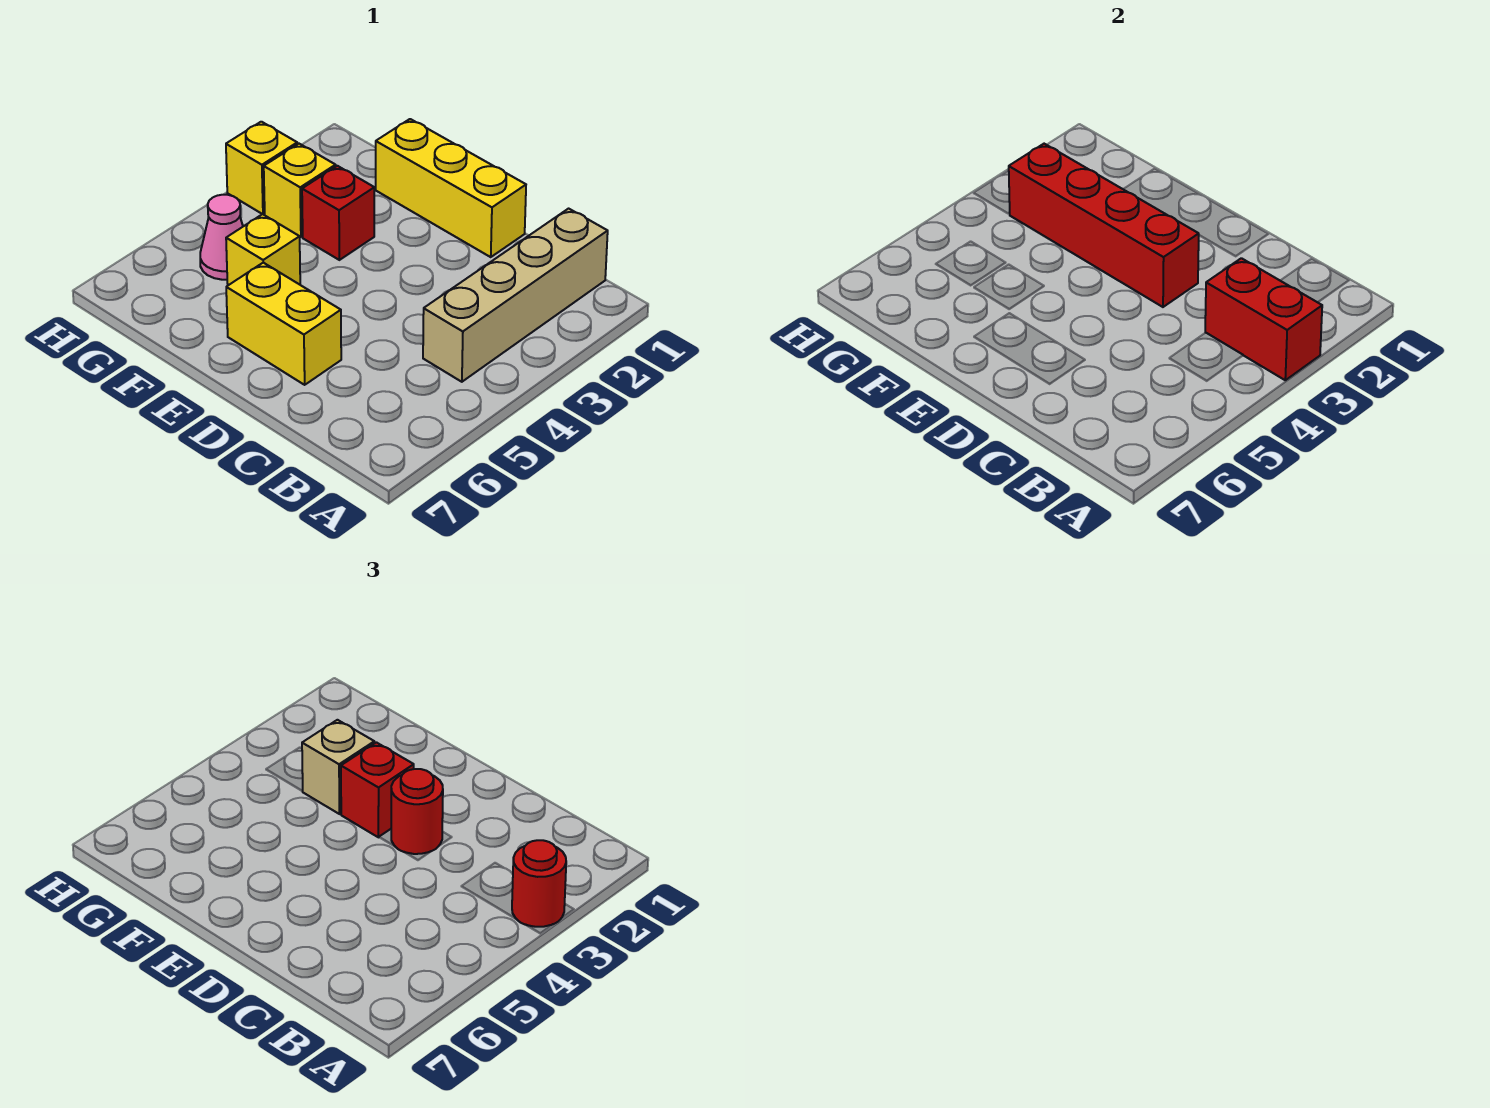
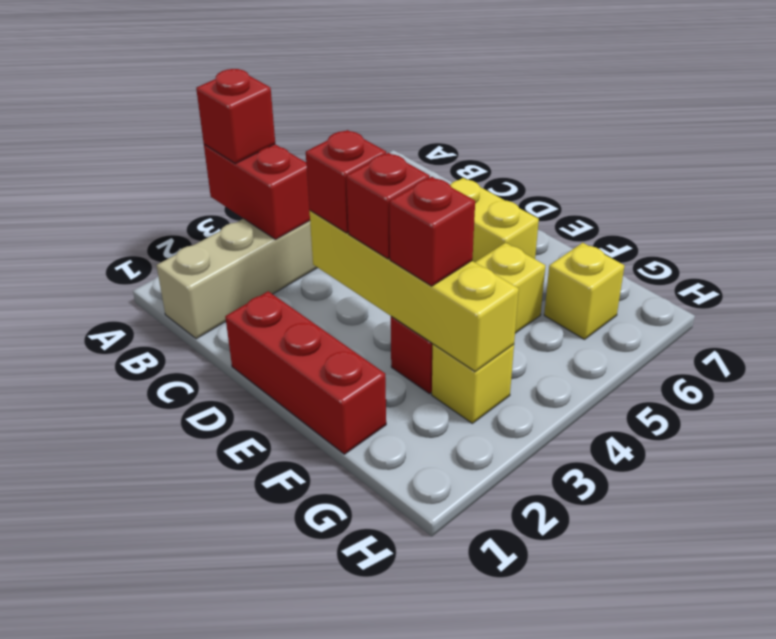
red 1x1 round brick [512,840,566,927] -> red 1x1 brick [196,69,275,164]
yellow 1x3 brick [376,119,526,257] -> red 1x3 brick [225,291,386,454]
red 1x4 brick [1009,144,1199,307] -> yellow 1x4 brick [310,211,519,371]
red 1x1 round brick [391,769,443,854] -> red 1x1 brick [306,130,386,233]
tan 1x1 brick [302,720,374,814] -> red 1x1 brick [389,177,475,286]
pink 1x1 cone [200,195,243,280] -> none
yellow 1x1 brick [226,122,297,214] -> yellow 1x1 brick moved to [544,243,624,339]

